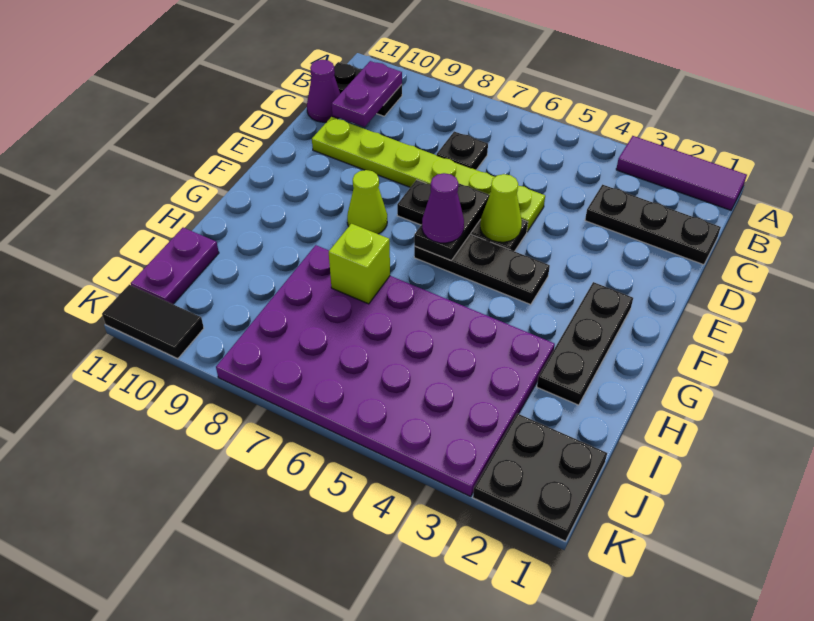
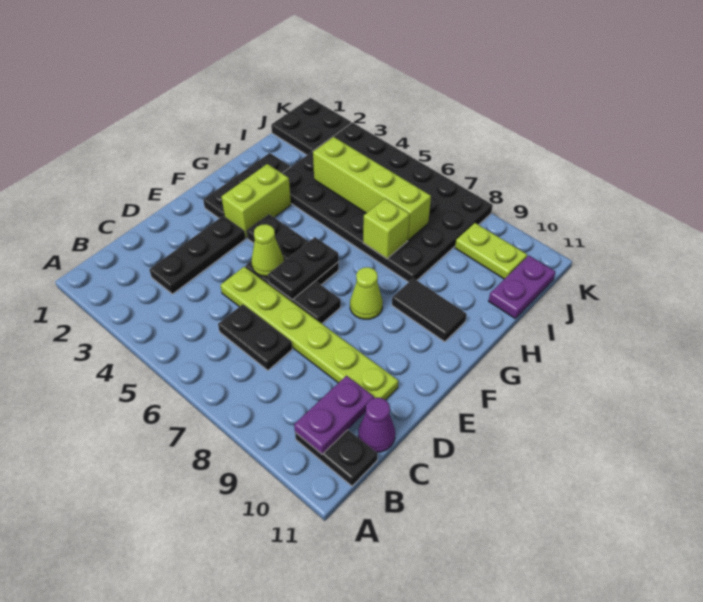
purple 1x3 tile [616,136,747,210] -> none
black 1x3 plate [585,185,721,265] -> black 1x3 plate turned to [149,216,246,294]
black 1x1 plate [437,131,488,170] -> black 1x2 plate [218,304,292,370]
none -> lime 1x2 brick [222,164,291,238]
purple 1x1 cone [422,173,464,243] -> none
purple 4x6 plate [216,245,555,496] -> black 4x6 plate [282,122,493,282]
none -> lime 1x4 brick [313,137,431,240]
none -> lime 1x2 plate [455,223,527,279]
black 1x2 tile [102,285,204,359] -> black 1x2 tile moved to [392,278,467,342]

